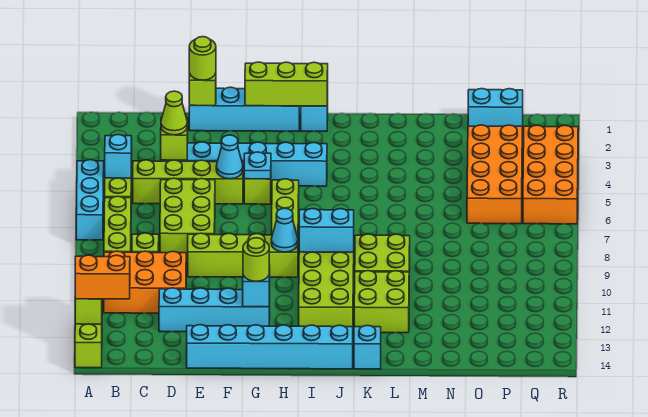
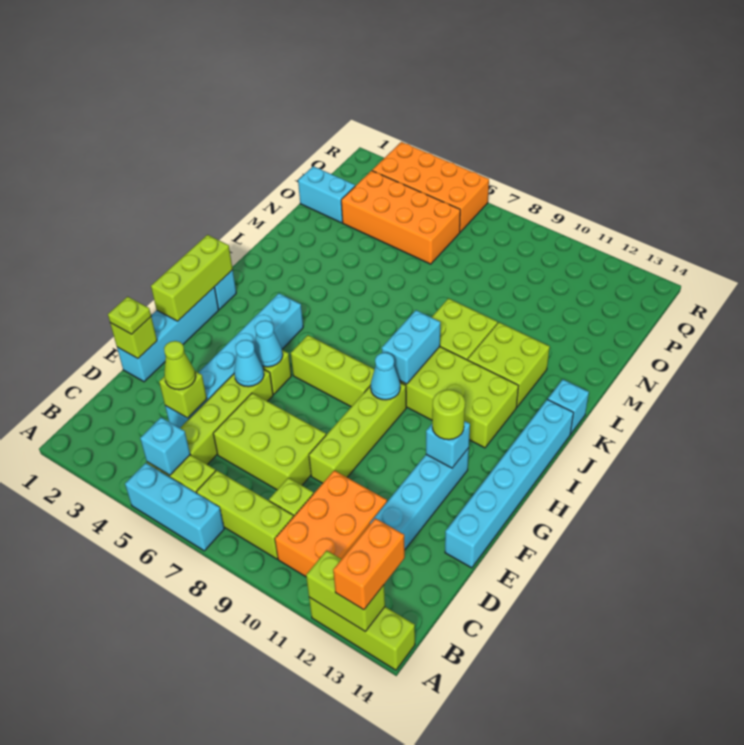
lime 1x1 round brick [189,37,216,80] -> lime 1x1 plate [108,297,151,334]
cyan 1x1 plate [244,152,271,179] -> cyan 1x1 cone [254,321,283,367]
cyan 1x2 brick [468,89,523,132] -> cyan 1x2 brick turned to [298,166,355,223]

